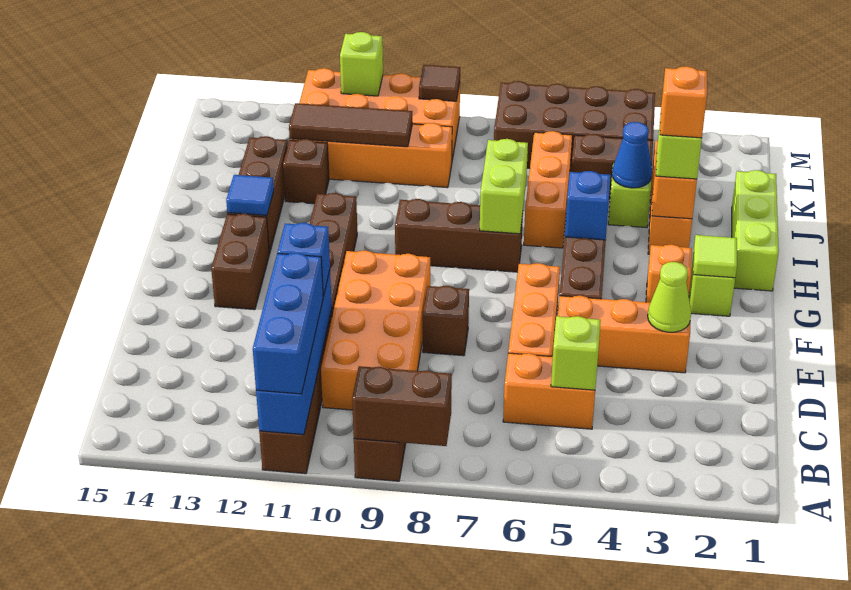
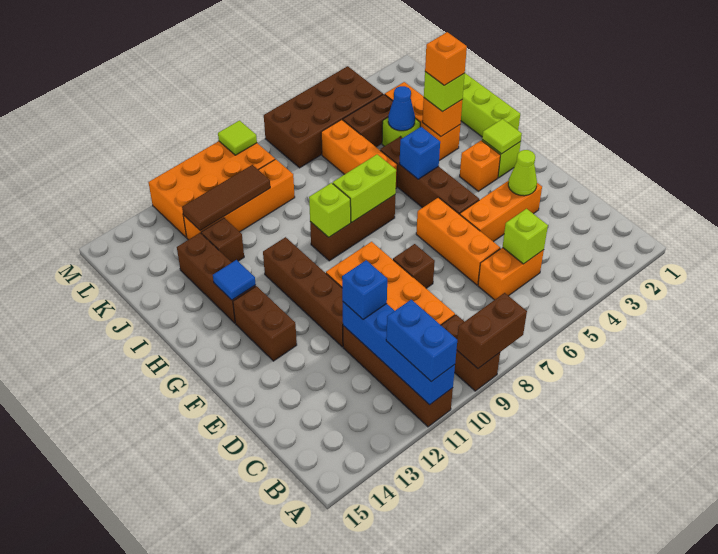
blue 1x3 brick [253,253,323,394] -> blue 1x2 brick [386,300,457,382]
lime 1x2 brick [480,139,528,234] -> lime 1x2 brick turned to [333,154,396,222]
brown 1x1 tile [419,65,460,101] -> lime 1x1 tile [218,121,257,155]
lime 1x1 brick [340,32,383,96] -> lime 1x1 brick moved to [309,183,351,237]

